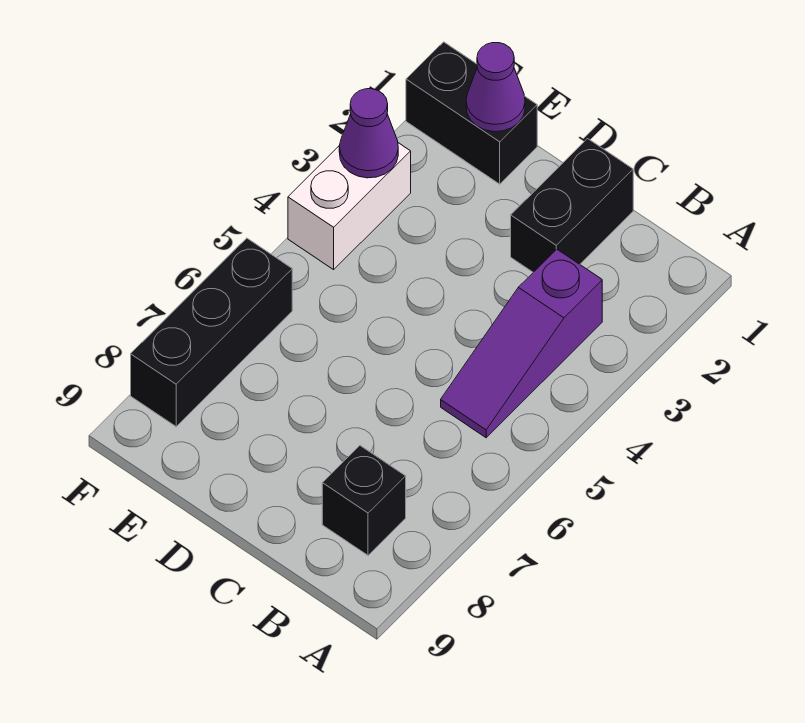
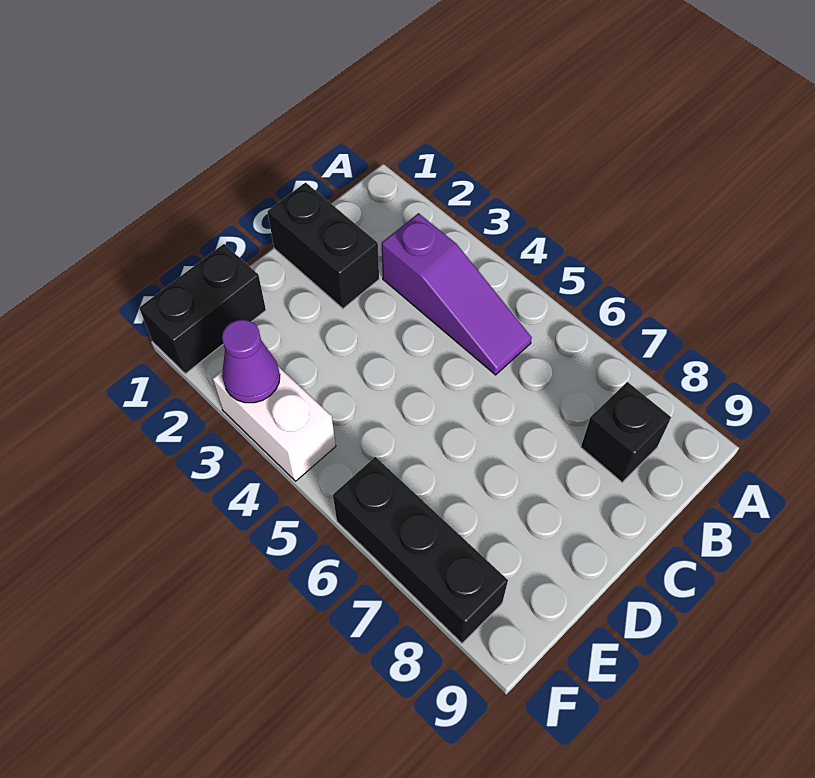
purple 1x1 cone [466,43,525,132] -> none

